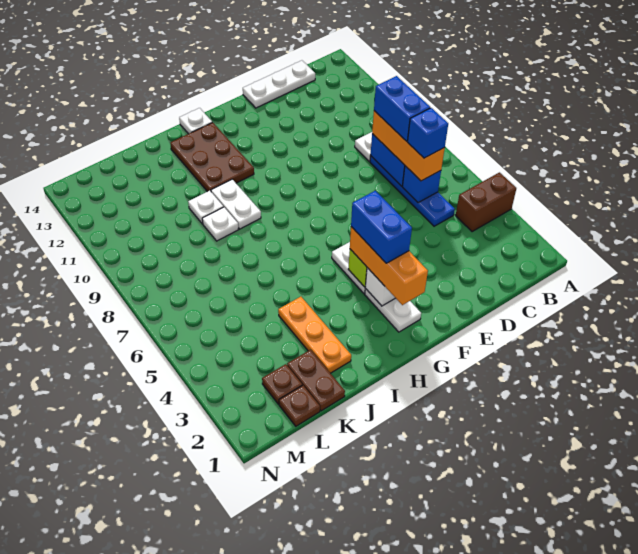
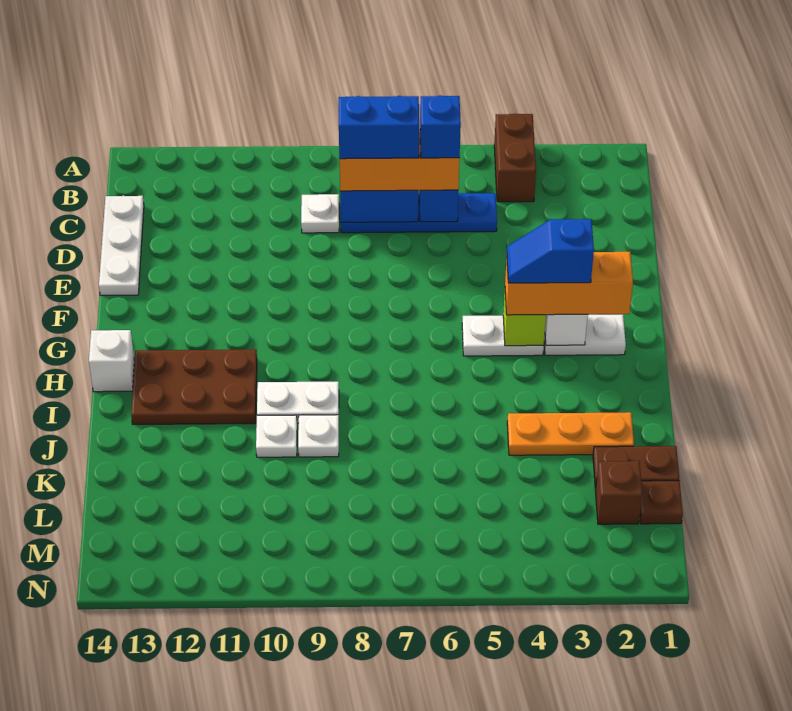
blue 1x2 brick [351,191,412,263] -> blue 1x2 slope [507,219,594,283]
white 1x1 plate [179,108,212,134] -> white 1x1 brick [89,330,134,392]
brown 1x1 plate [262,364,302,404] -> brown 1x1 brick [595,461,642,524]

